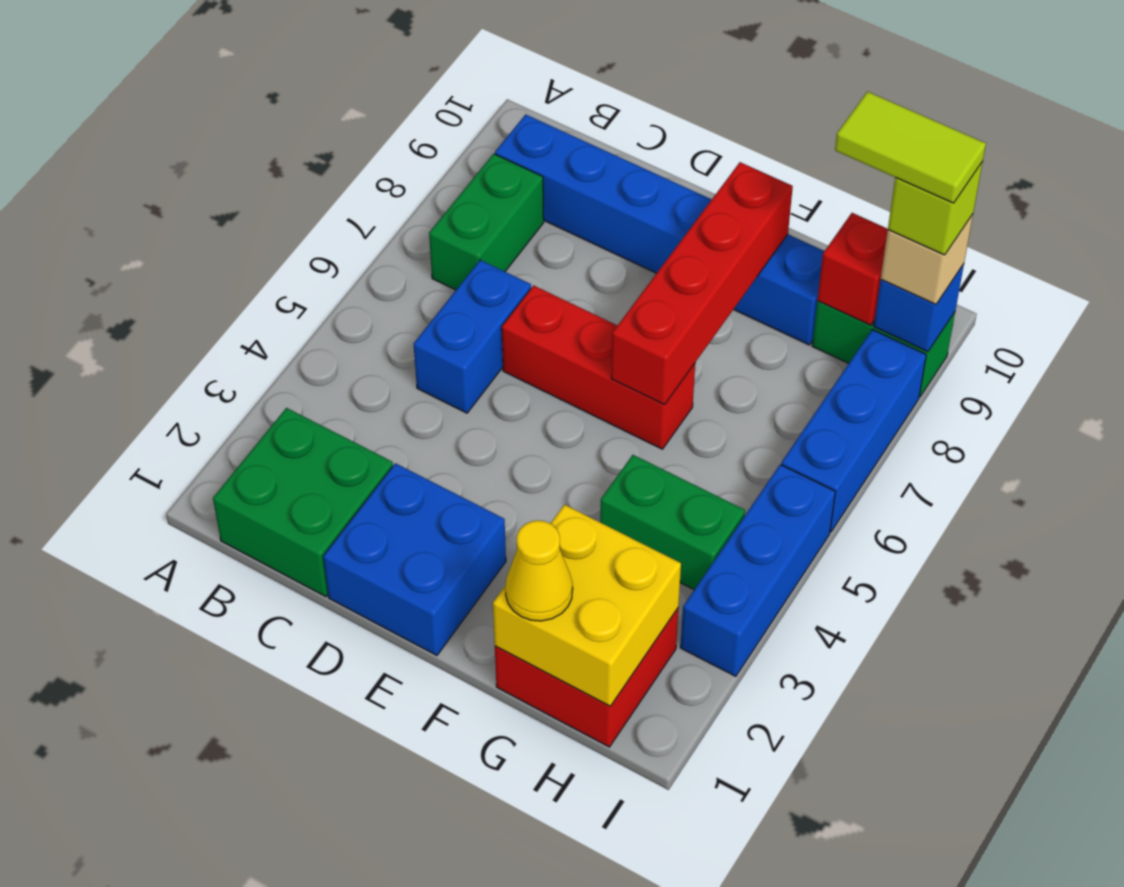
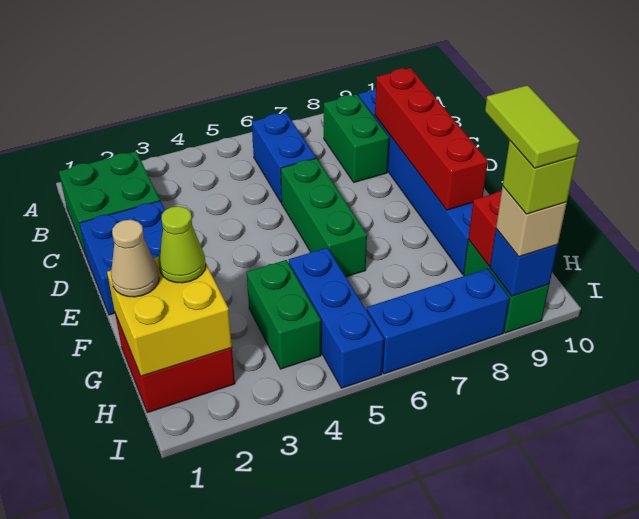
green 1x2 brick [429,154,544,290] -> green 1x2 brick turned to [324,94,389,182]
blue 1x2 brick [414,260,531,413] -> blue 1x2 brick turned to [252,113,316,203]
red 1x3 brick [502,285,695,449] -> green 1x3 brick [281,158,367,277]
red 1x4 brick [611,162,793,405] -> red 1x4 brick turned to [375,68,488,210]
yellow 1x1 cone [505,520,573,621] -> tan 1x1 cone [111,220,159,297]
none -> lime 1x1 cone [158,206,206,283]
blue 1x3 brick [680,464,835,676] -> blue 1x3 brick turned to [289,248,384,388]

